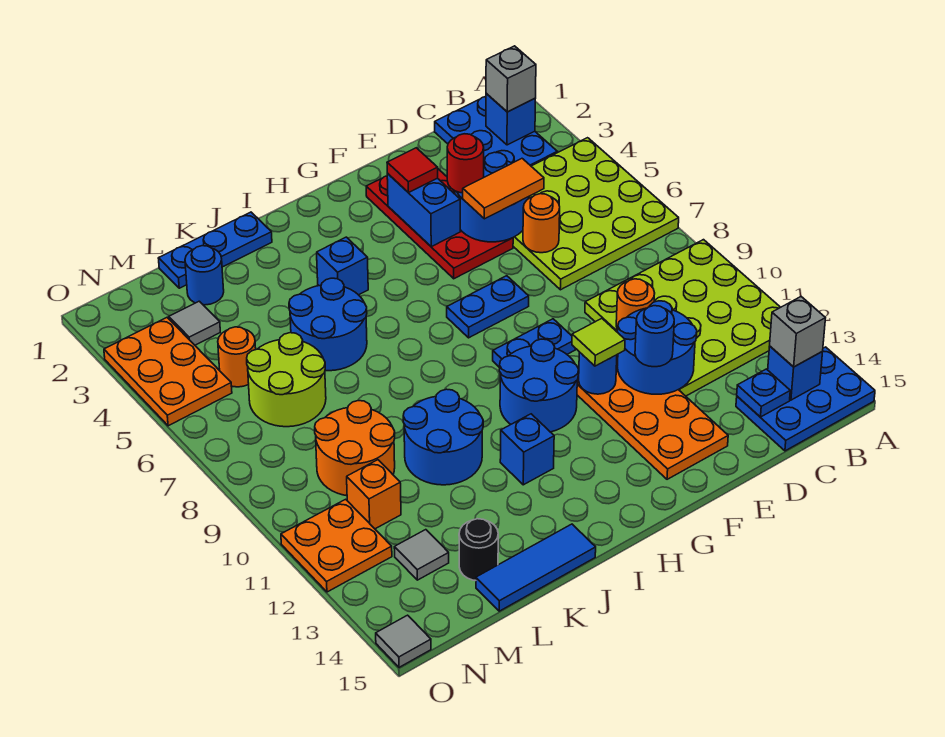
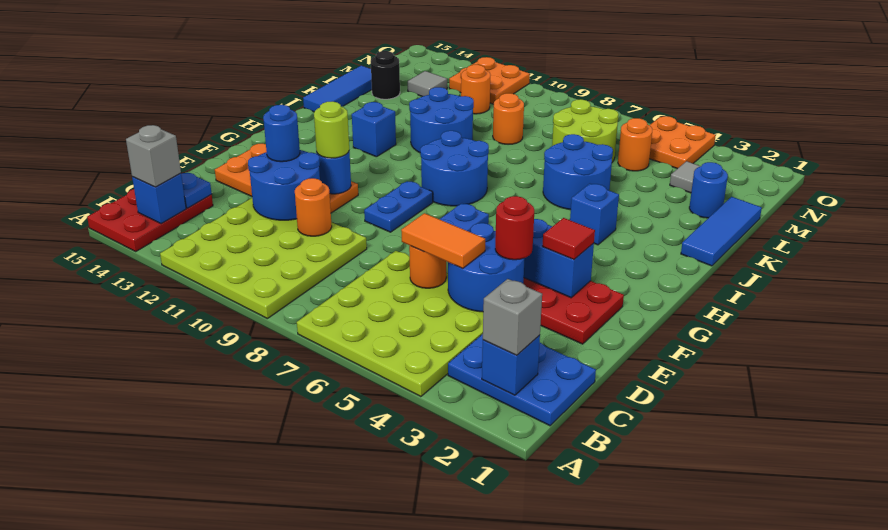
blue 2x3 plate [736,347,875,451] -> red 2x3 plate [87,189,213,251]
orange 1x2 tile [463,159,544,219] -> orange 1x2 tile turned to [401,213,485,269]
lime 1x1 tile [572,318,625,366] -> lime 1x1 round brick [314,101,349,158]
blue 2x2 round brick [499,339,579,432] -> blue 2x2 round brick moved to [420,131,489,206]
blue 1x3 plate [158,212,272,288] -> blue 1x3 tile [681,197,762,266]
orange 2x2 round brick [315,401,395,496] -> orange 1x1 round brick [493,93,524,144]
orange 1x1 brick [347,460,401,529] -> orange 1x1 round brick [461,65,490,114]
orange 2x3 plate [104,318,232,426] -> orange 2x2 plate [649,116,716,169]
grey 1x1 tile [376,615,431,667] -> none

